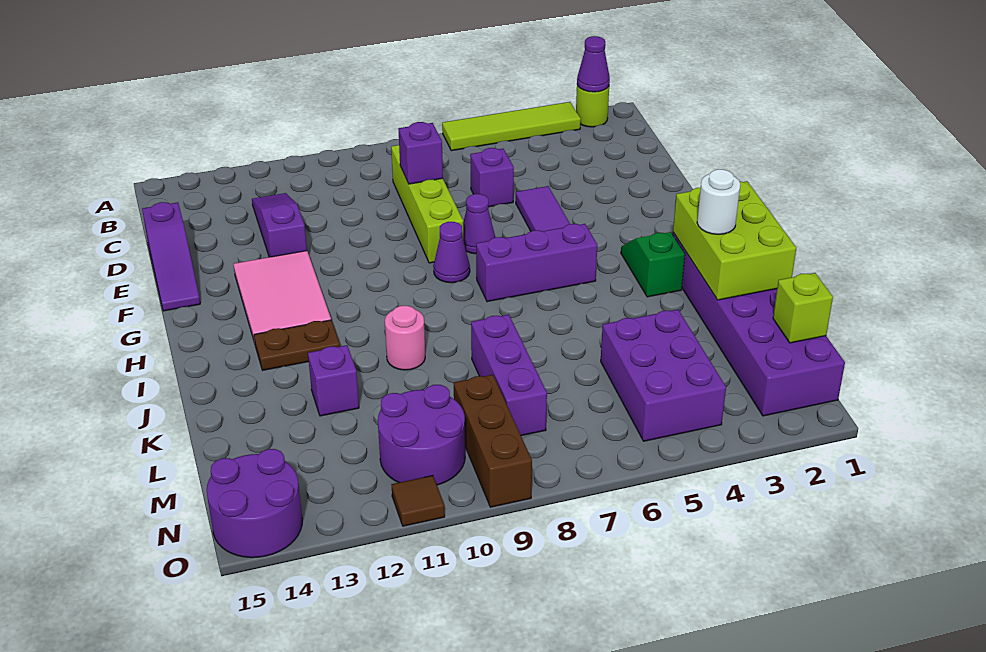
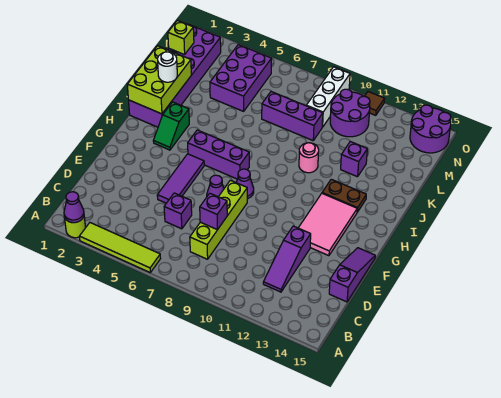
purple 1x3 brick [471,315,547,436] -> purple 1x3 brick turned to [262,91,323,140]
brown 1x3 brick [454,375,532,507] -> white 1x3 brick [306,67,350,127]

